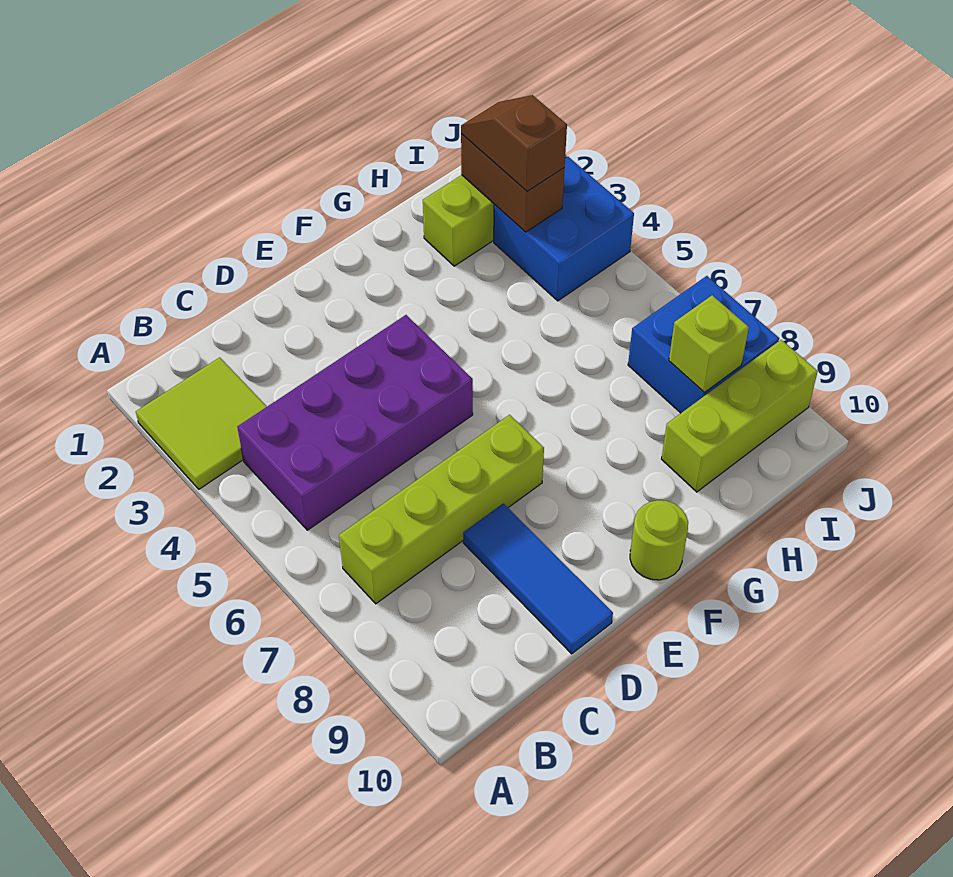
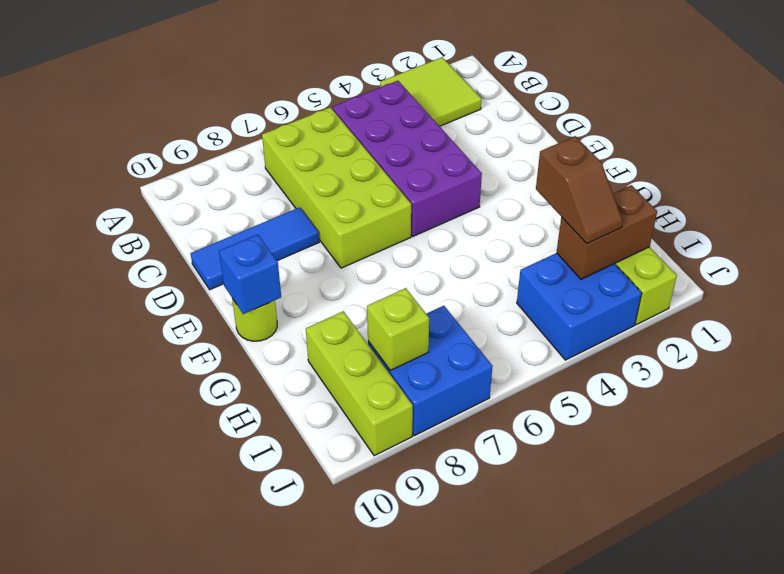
lime 1x4 brick [339,415,544,604] -> lime 2x4 brick [262,107,411,268]
none -> blue 1x1 brick [219,234,281,314]
brown 1x2 slope [461,95,567,191] -> brown 1x2 slope turned to [536,136,623,244]

